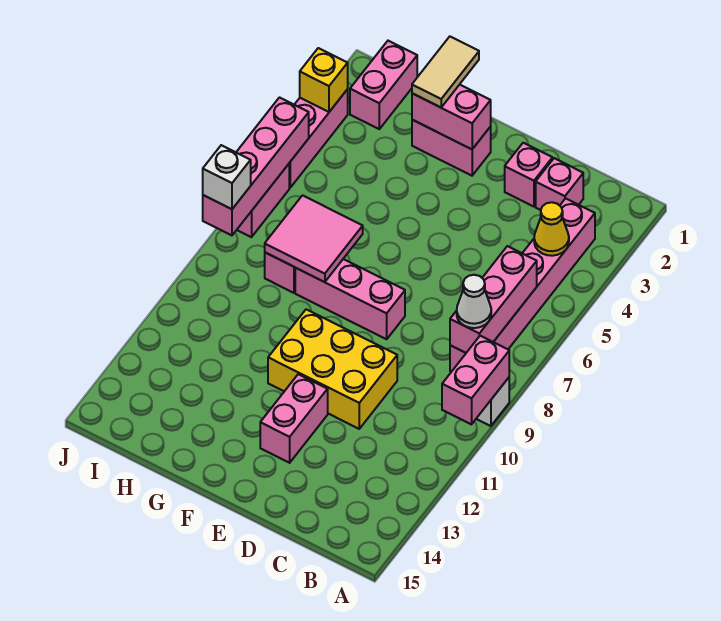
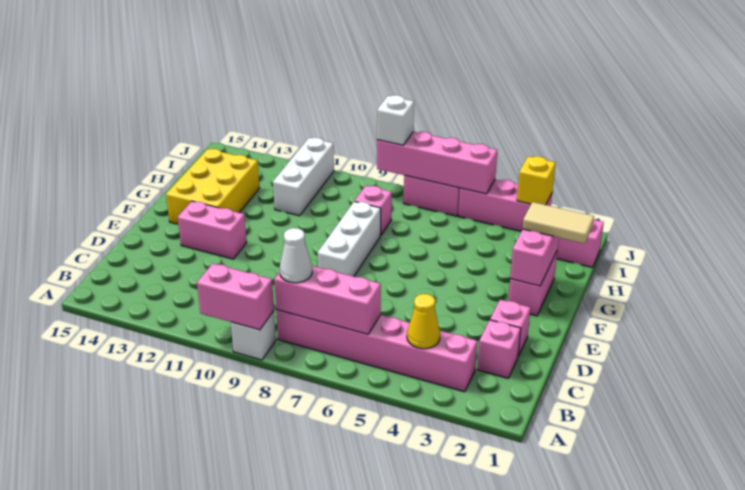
yellow 2x3 brick [268,309,397,429] -> yellow 2x3 brick moved to [166,149,259,224]
pink 1x3 brick [295,259,405,339] -> white 1x3 brick [318,202,381,276]
pink 2x2 tile [265,195,363,282] -> none
none -> white 1x3 brick [273,138,334,216]

